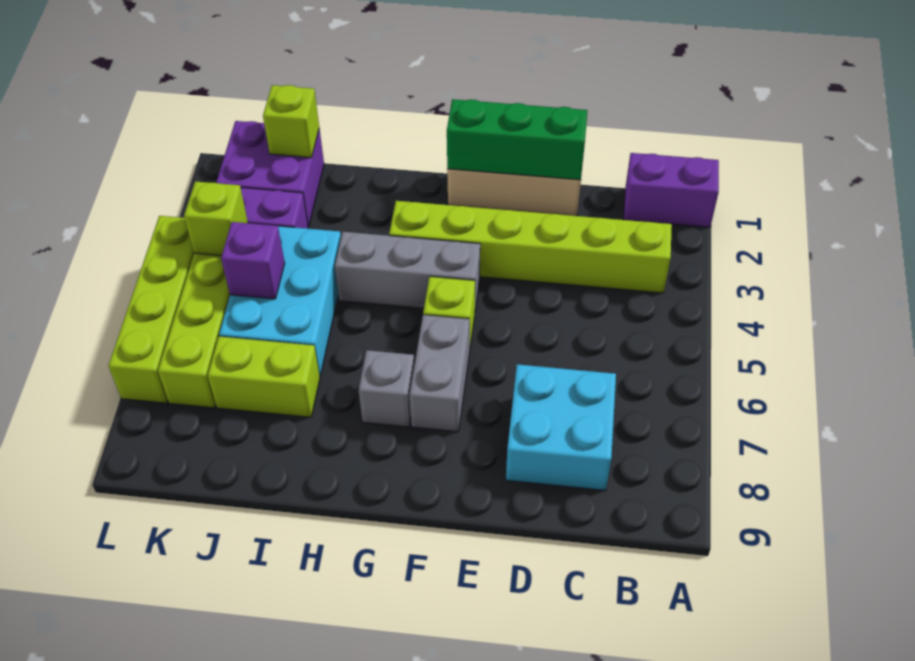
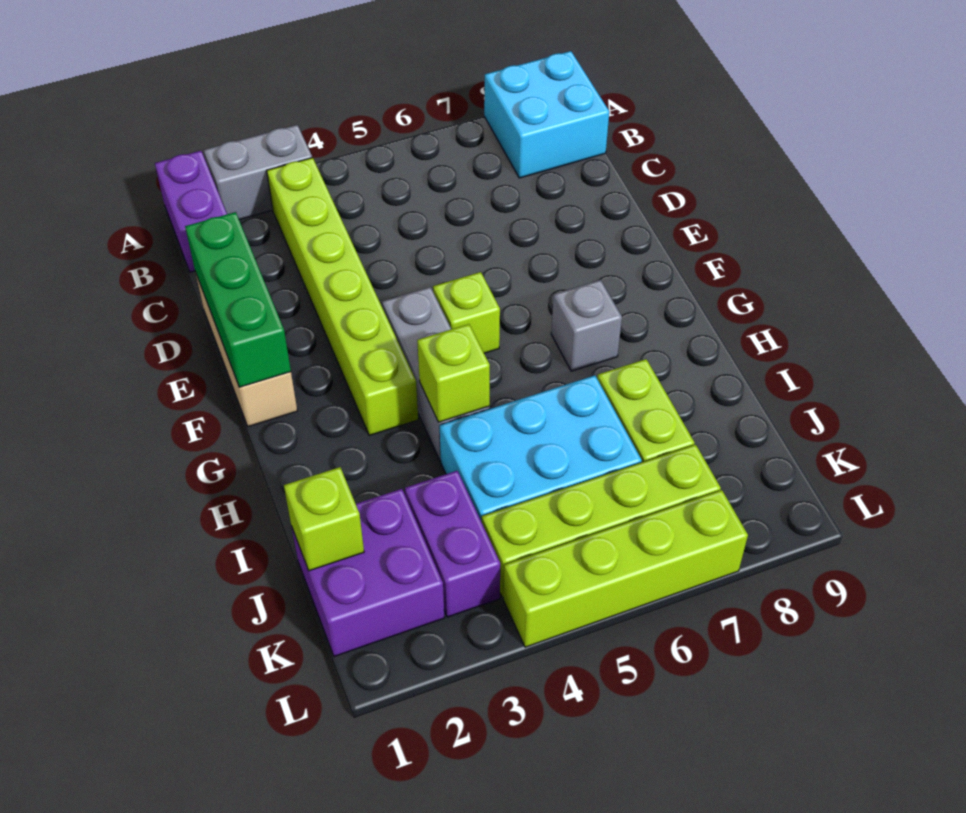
cyan 2x2 brick [506,364,616,491] -> cyan 2x2 brick moved to [484,51,609,178]
grey 1x2 brick [410,315,470,432] -> grey 1x2 brick moved to [204,125,312,220]
purple 1x1 brick [221,222,285,299] -> none
lime 1x1 brick [184,181,248,256] -> lime 1x1 brick moved to [417,324,490,422]

